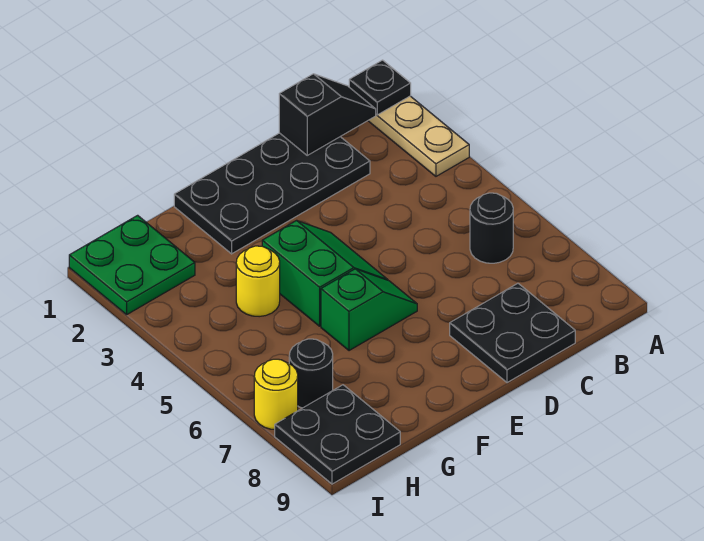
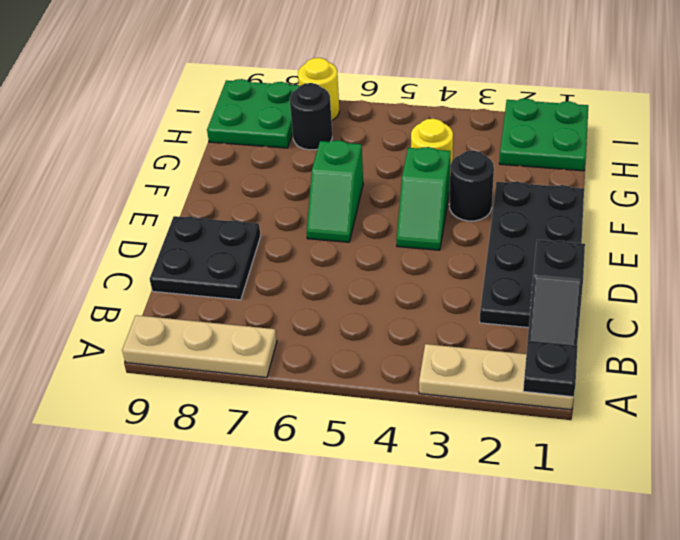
none -> tan 1x3 plate [122,315,277,377]
black 1x1 round brick [470,193,513,263] -> black 1x1 round brick moved to [449,150,494,221]
green 2x2 slope [262,220,388,326] -> green 1x2 slope [396,147,451,250]
black 2x2 plate [275,385,400,484] -> green 2x2 plate [207,79,299,148]

